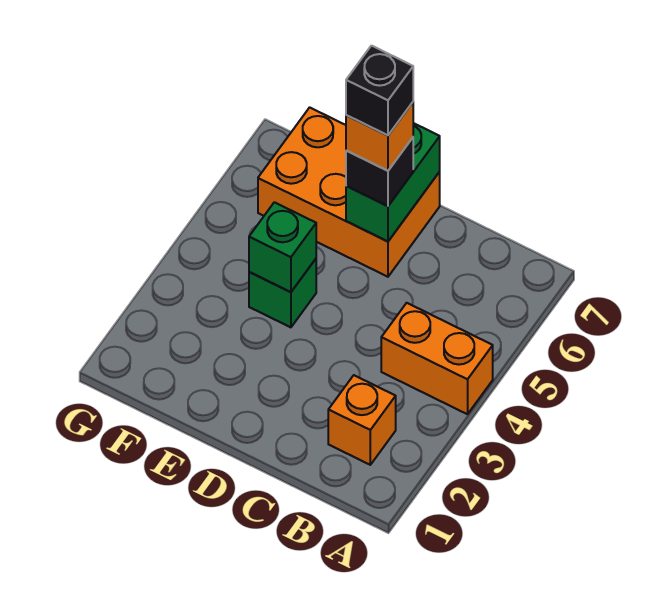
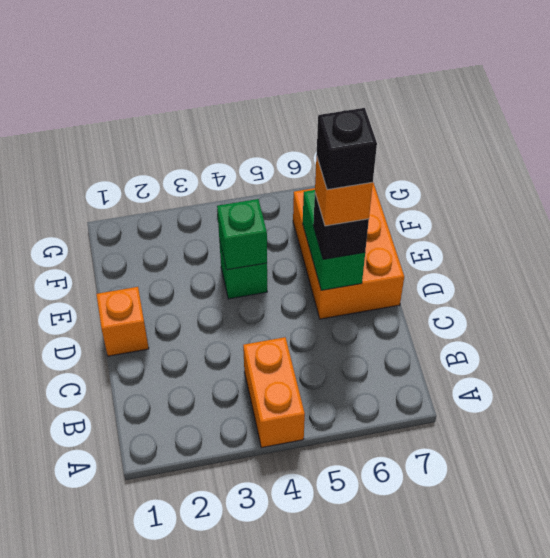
orange 1x1 brick [328,375,396,465] -> orange 1x1 brick moved to [96,287,149,356]
green 1x2 brick [346,123,440,241] -> green 1x2 brick turned to [303,190,365,290]

